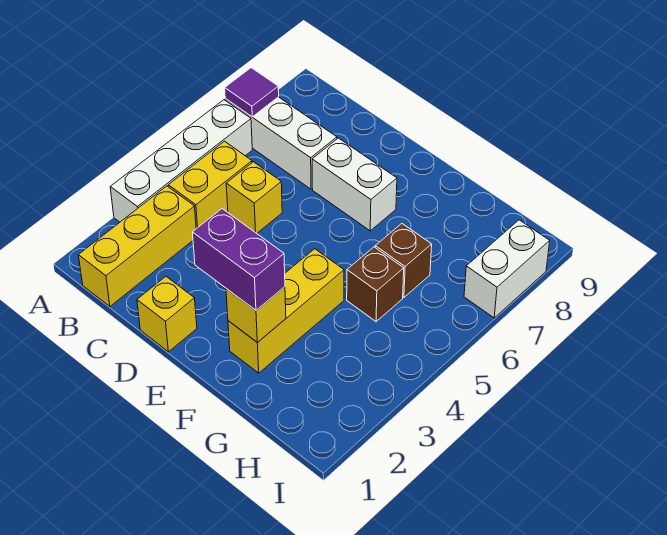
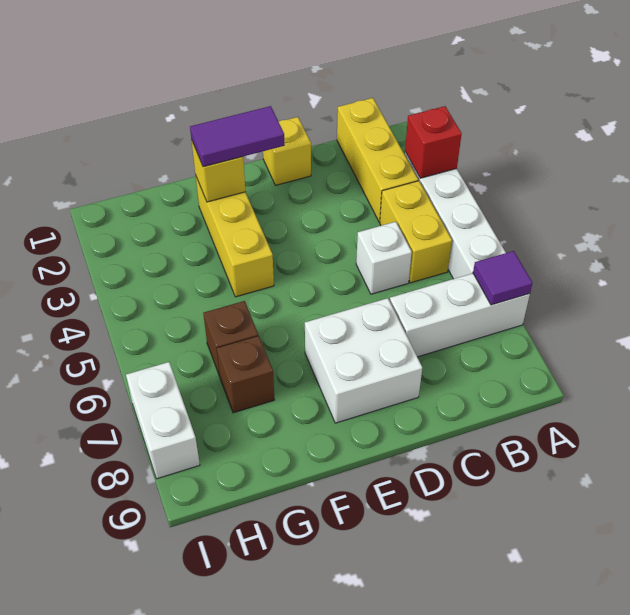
none -> red 1x1 brick [405,106,462,178]
yellow 1x1 brick [226,162,282,233] -> white 1x1 brick [356,222,412,294]
white 1x2 brick [312,138,397,231] -> white 2x2 brick [305,298,422,423]
purple 1x2 brick [192,209,285,310] -> purple 1x2 tile [190,106,285,167]
brown 1x1 brick [347,247,404,322] -> brown 1x1 brick moved to [217,336,274,413]

